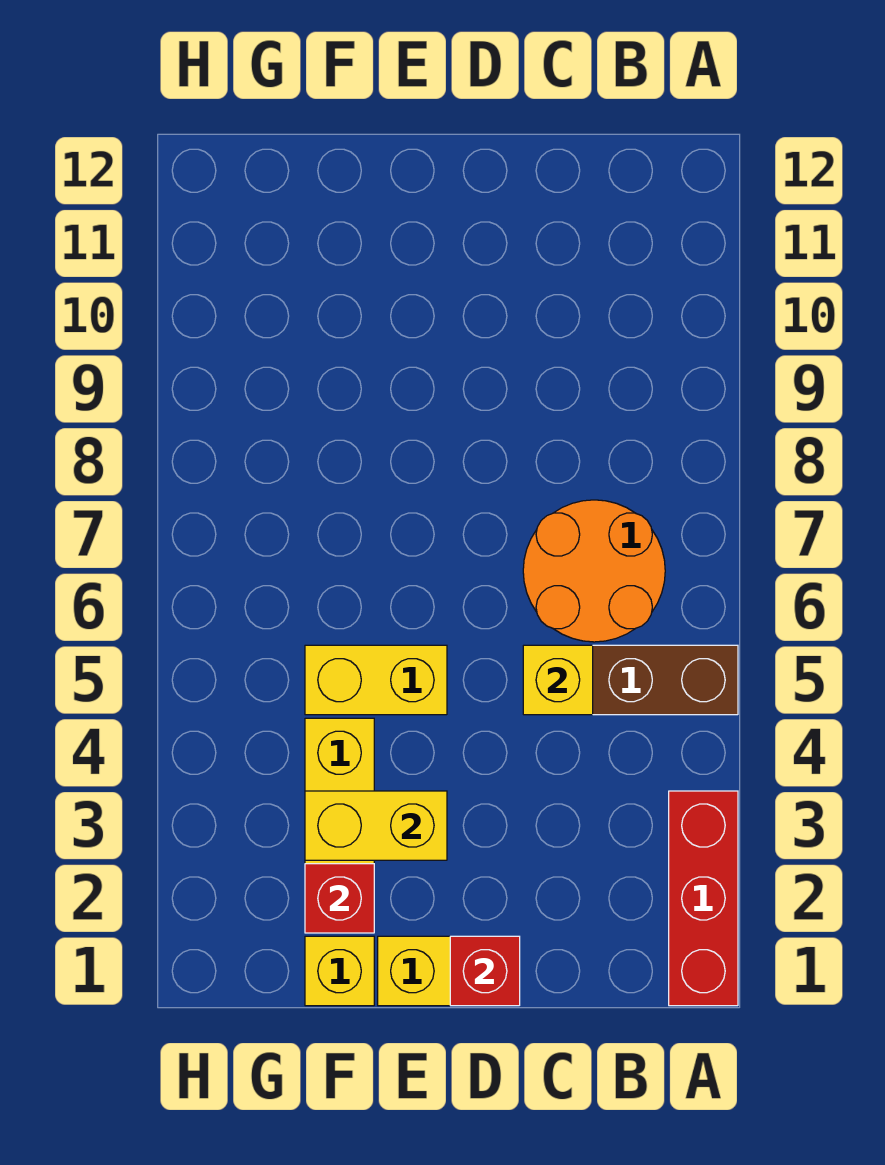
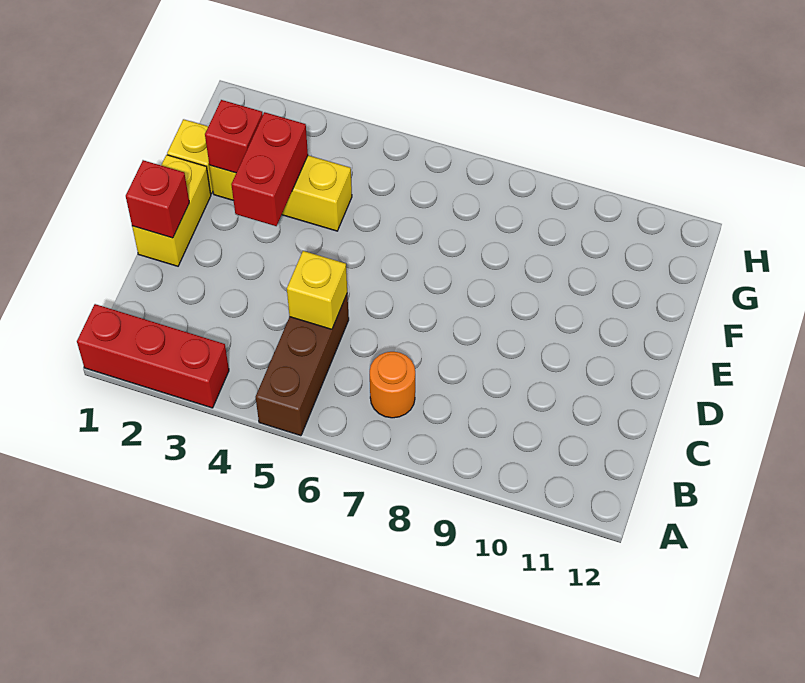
orange 2x2 round brick [523,500,665,642] -> orange 1x1 round brick [370,352,415,418]
yellow 1x2 brick [305,791,447,860] -> red 1x2 brick [231,112,308,226]
yellow 1x2 brick [305,645,447,715] -> none

